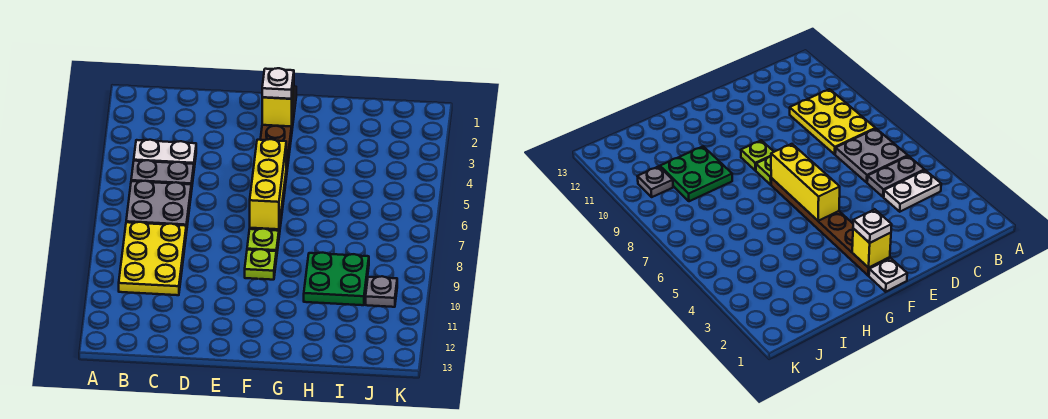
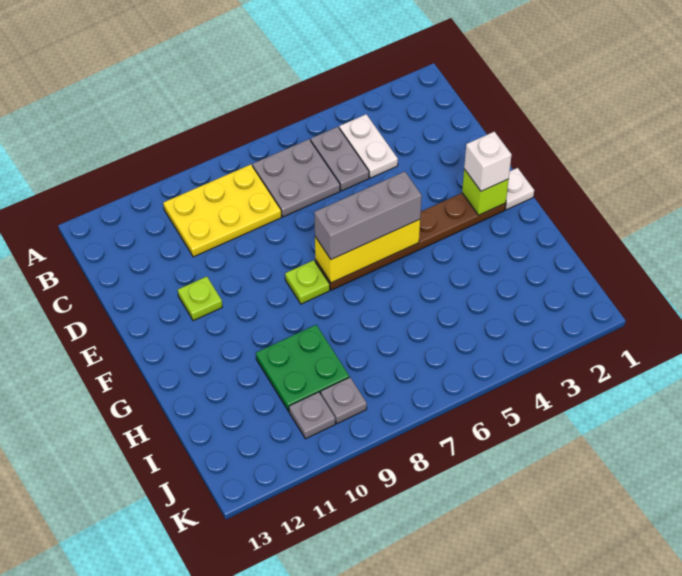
yellow 1x1 brick [262,83,294,127] -> lime 1x1 brick [462,169,509,215]
white 1x1 plate [262,68,294,99] -> white 1x1 brick [464,132,512,191]
none -> grey 1x3 brick [314,172,422,259]
lime 1x1 plate [245,249,276,280] -> lime 1x1 plate moved to [178,277,222,321]
none -> grey 1x1 plate [321,377,367,424]

